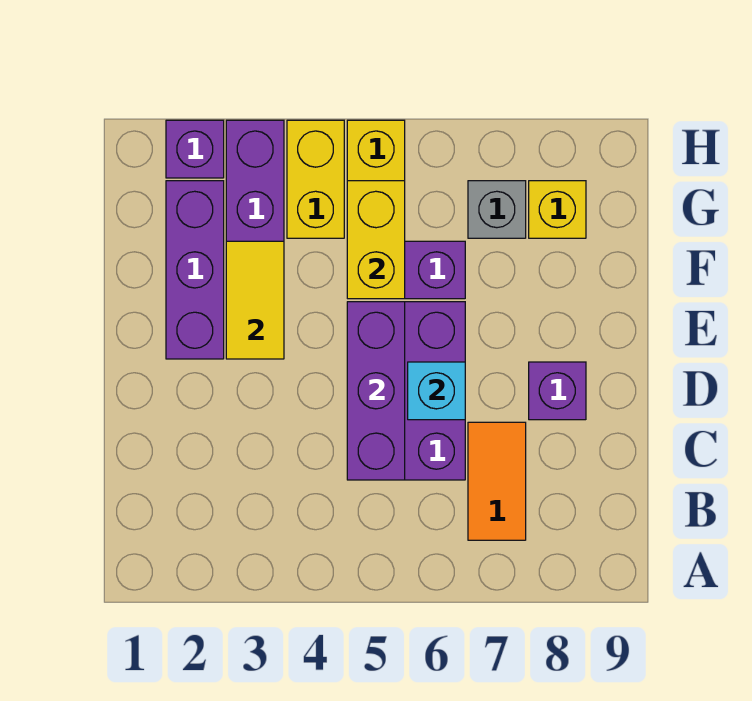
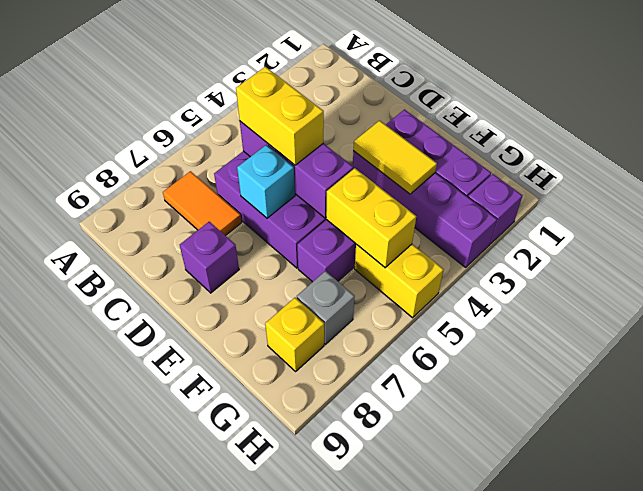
yellow 1x2 brick [287,120,344,238] -> yellow 1x2 brick moved to [236,67,324,165]

